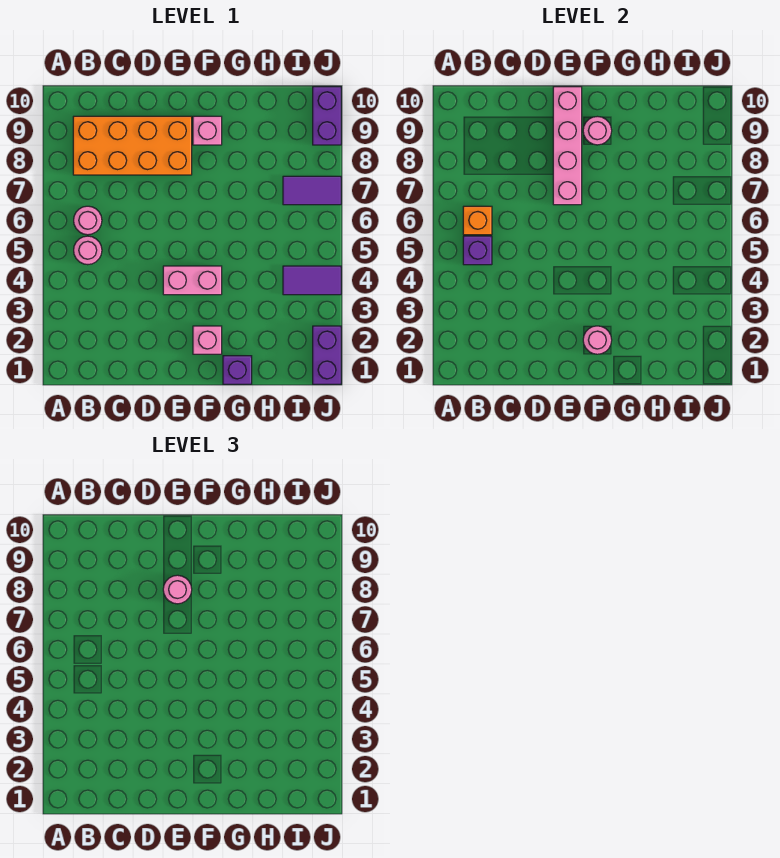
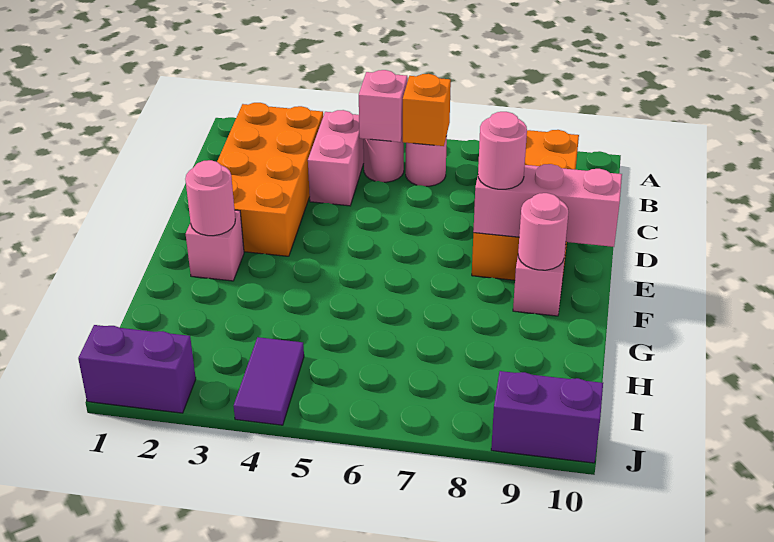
none -> orange 2x4 brick [217,103,323,256]
purple 1x1 brick [463,236,492,265] -> pink 1x1 brick [359,70,407,142]
pink 1x2 brick [163,266,222,295] -> pink 1x2 brick moved to [308,110,364,206]
pink 1x4 brick [553,87,582,205] -> pink 1x3 brick [473,164,622,247]
purple 1x1 brick [223,356,252,384] -> none
purple 1x2 tile [283,176,341,205] -> none

